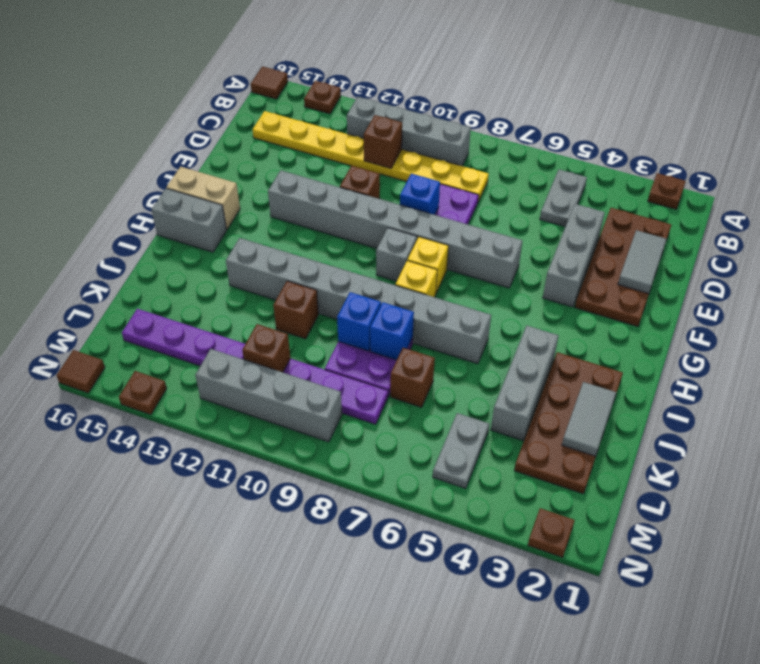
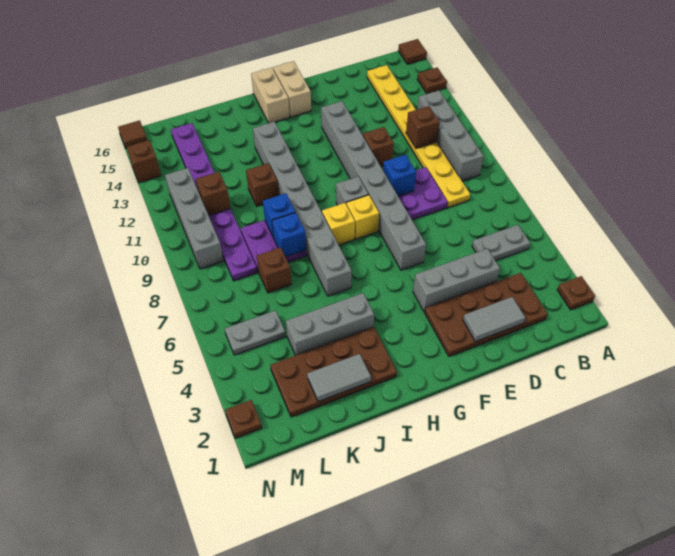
grey 1x2 brick [152,188,226,252] -> tan 1x2 brick [251,68,290,123]
brown 1x1 plate [119,371,167,415] -> brown 1x1 brick [127,140,161,183]

